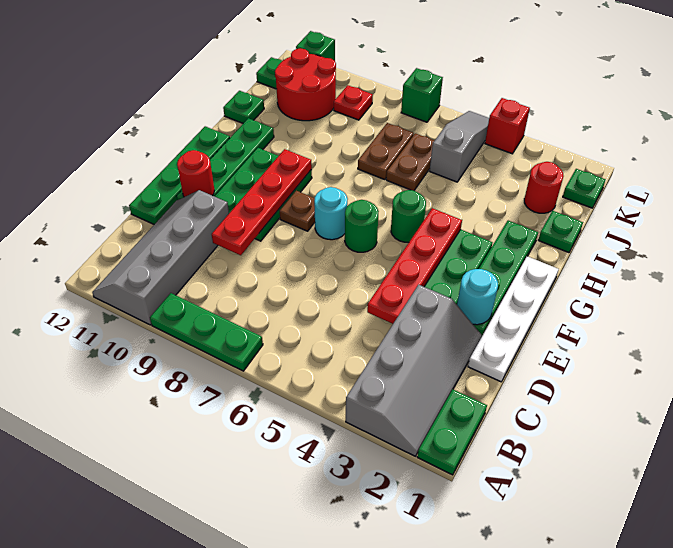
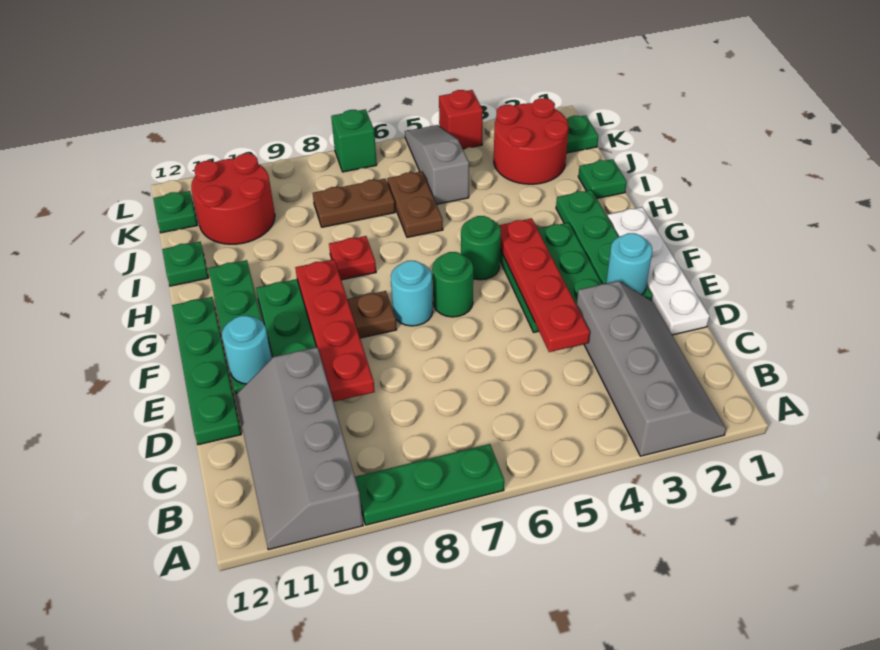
green 1x2 plate [417,389,487,475] -> none
red 1x1 round brick [177,150,214,197] -> cyan 1x1 round brick [222,316,272,384]
brown 1x2 plate [358,123,414,180] -> brown 1x2 plate turned to [313,179,395,227]
red 1x1 round brick [524,162,564,213] -> red 2x2 round brick [494,98,569,184]
red 1x1 plate [334,85,373,120] -> red 1x1 plate moved to [329,236,376,280]
green 1x1 brick [296,31,335,61] -> none

